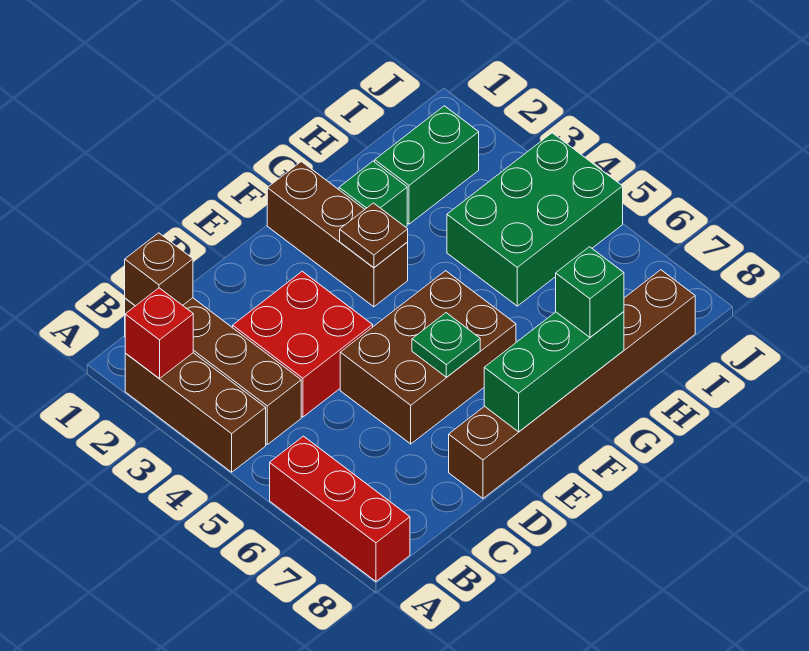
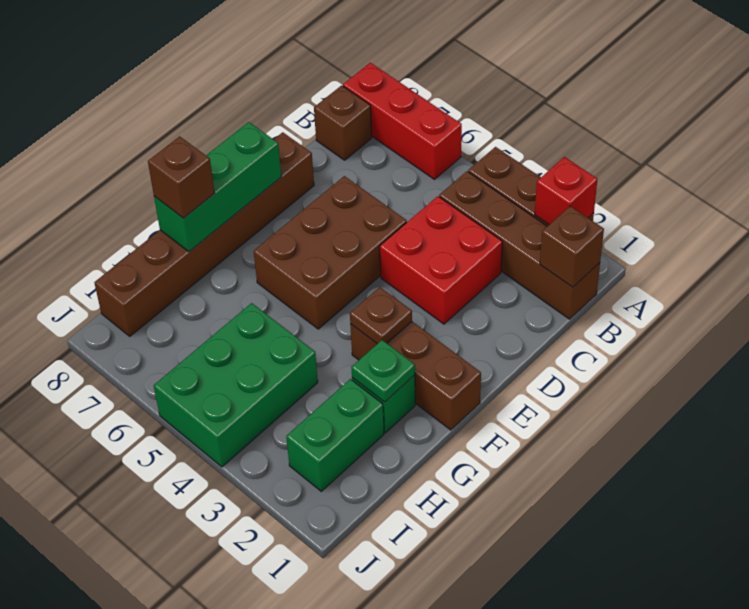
none -> brown 1x1 brick [314,85,372,160]
green 1x1 plate [412,313,480,377] -> green 1x1 plate moved to [351,340,415,402]
green 1x1 brick [556,247,624,337] -> brown 1x1 brick [148,136,215,218]

